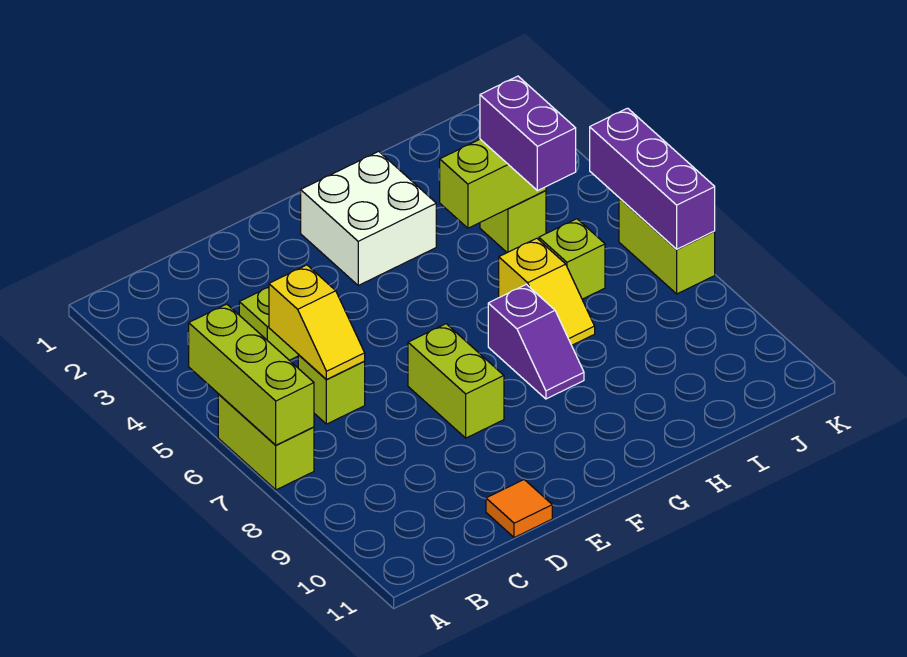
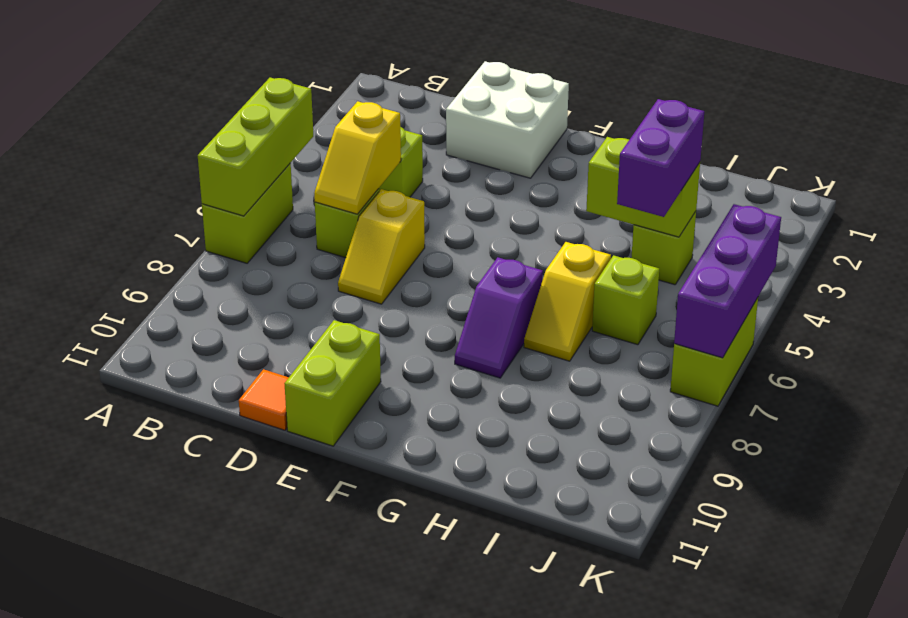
none -> yellow 1x2 slope [338,189,425,304]
lime 1x2 brick [408,324,504,438] -> lime 1x2 brick moved to [284,320,381,446]
white 2x2 brick [301,151,436,285] -> white 2x2 brick moved to [446,61,569,178]

